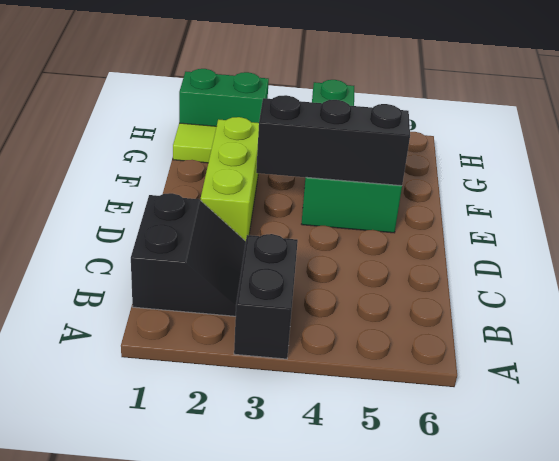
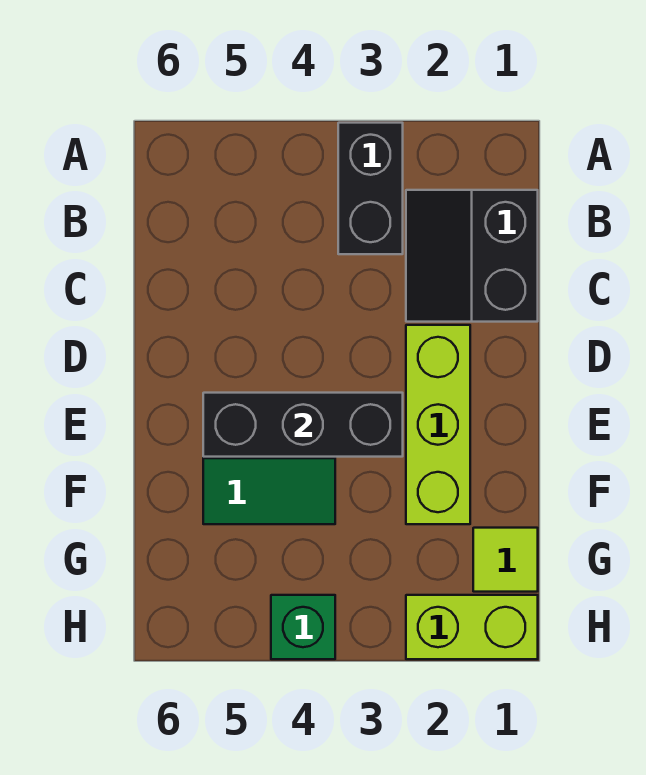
green 1x2 brick [179,69,269,126] -> lime 1x2 brick [406,595,538,659]

